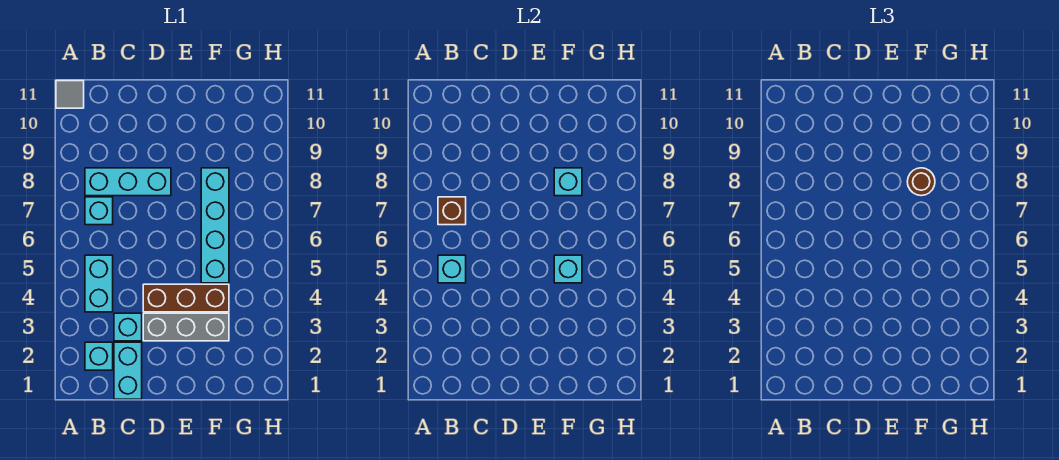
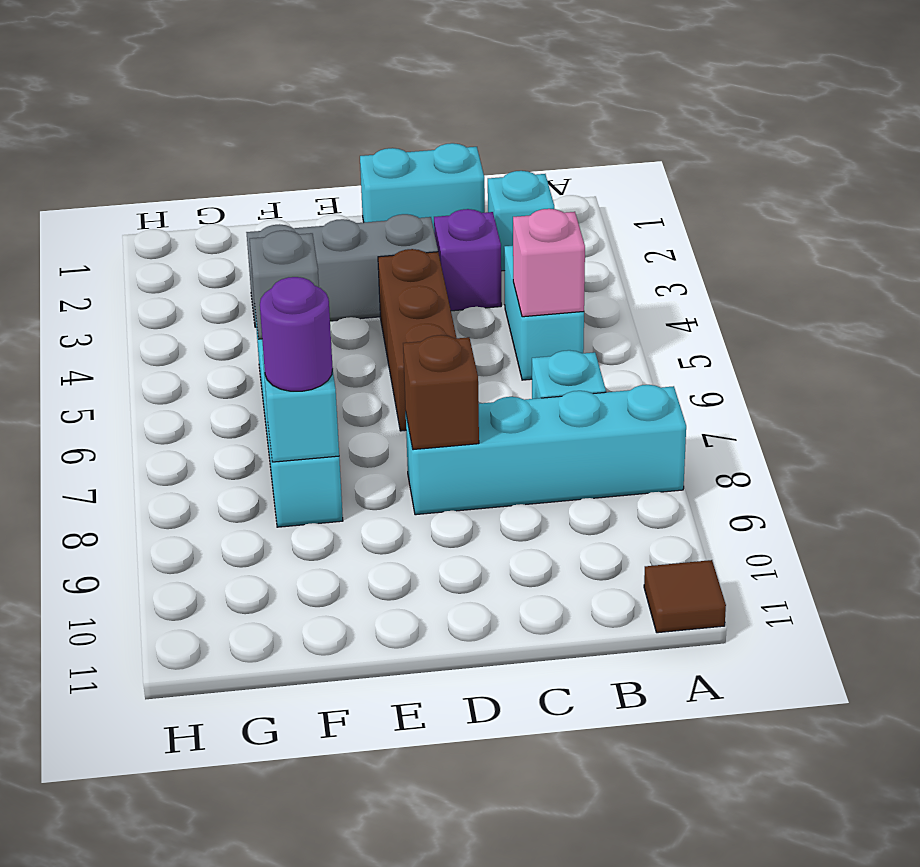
grey 1x1 tile [56,81,84,108] -> brown 1x1 tile [644,560,726,633]
cyan 1x1 brick [438,255,466,283] -> pink 1x1 brick [513,209,585,317]
brown 1x1 brick [438,197,466,225] -> brown 1x1 brick moved to [403,335,479,450]
cyan 1x3 brick [85,168,171,196] -> cyan 1x4 brick [406,385,686,515]
cyan 1x2 brick [114,342,142,399] -> cyan 1x2 brick turned to [360,143,485,229]
cyan 1x1 brick [114,313,142,341] -> purple 1x1 brick [434,209,501,311]
brown 1x3 brick [143,284,229,312] -> brown 1x3 brick turned to [378,249,456,431]
cyan 1x1 brick [554,255,582,283] -> grey 1x1 brick [250,230,319,339]
brown 1x1 round brick [907,168,935,196] -> purple 1x1 round brick [260,277,333,391]

